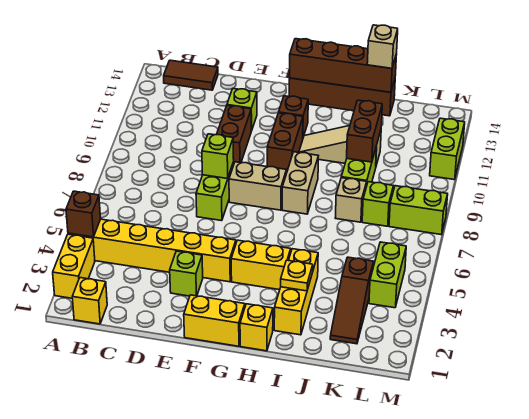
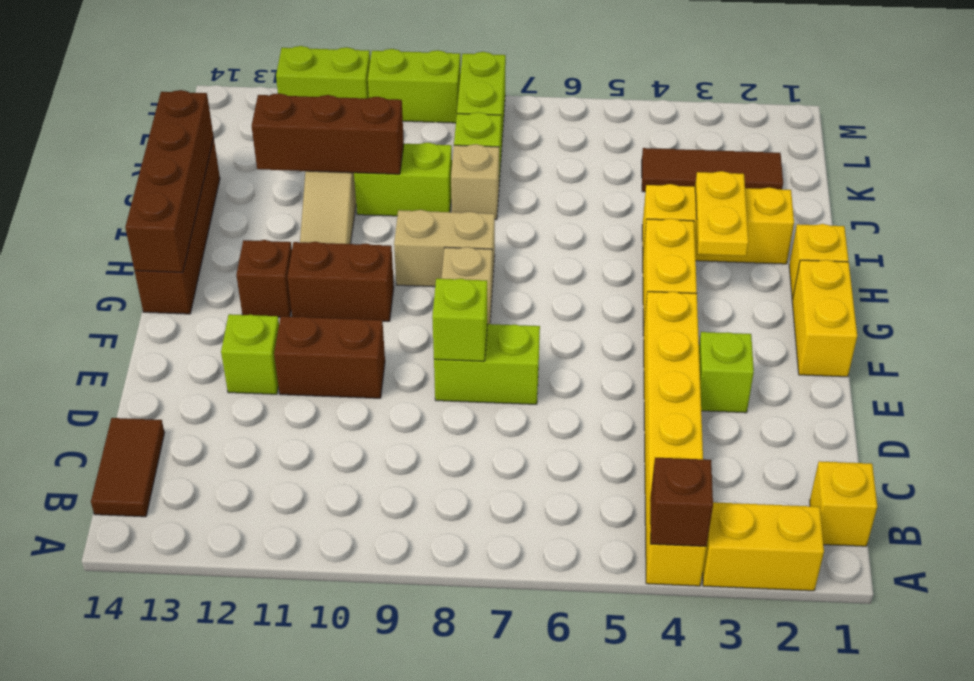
yellow 1x1 plate [281,260,313,291] -> yellow 1x2 plate [695,171,749,256]
brown 1x2 brick [347,100,382,162] -> brown 1x3 brick [252,93,404,174]
tan 1x1 brick [367,25,398,68] -> none
brown 1x3 slope [330,257,374,344] -> brown 1x3 tile [642,148,783,192]
lime 1x2 brick [369,242,406,308] -> lime 1x2 brick moved to [368,49,460,123]

